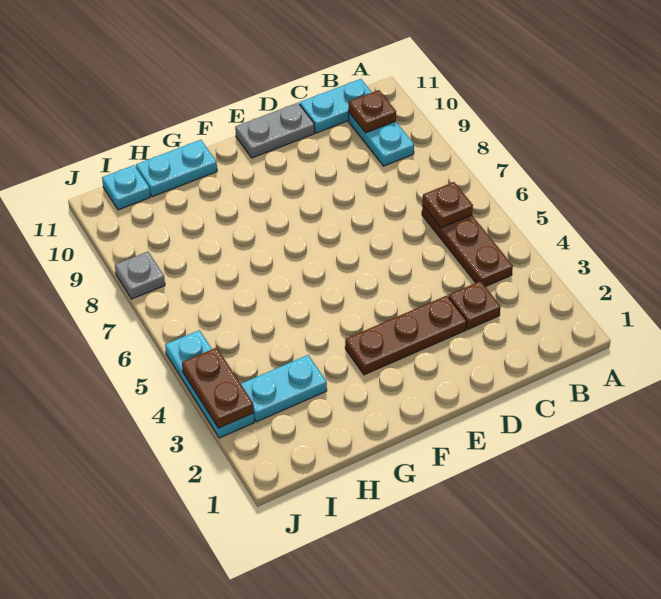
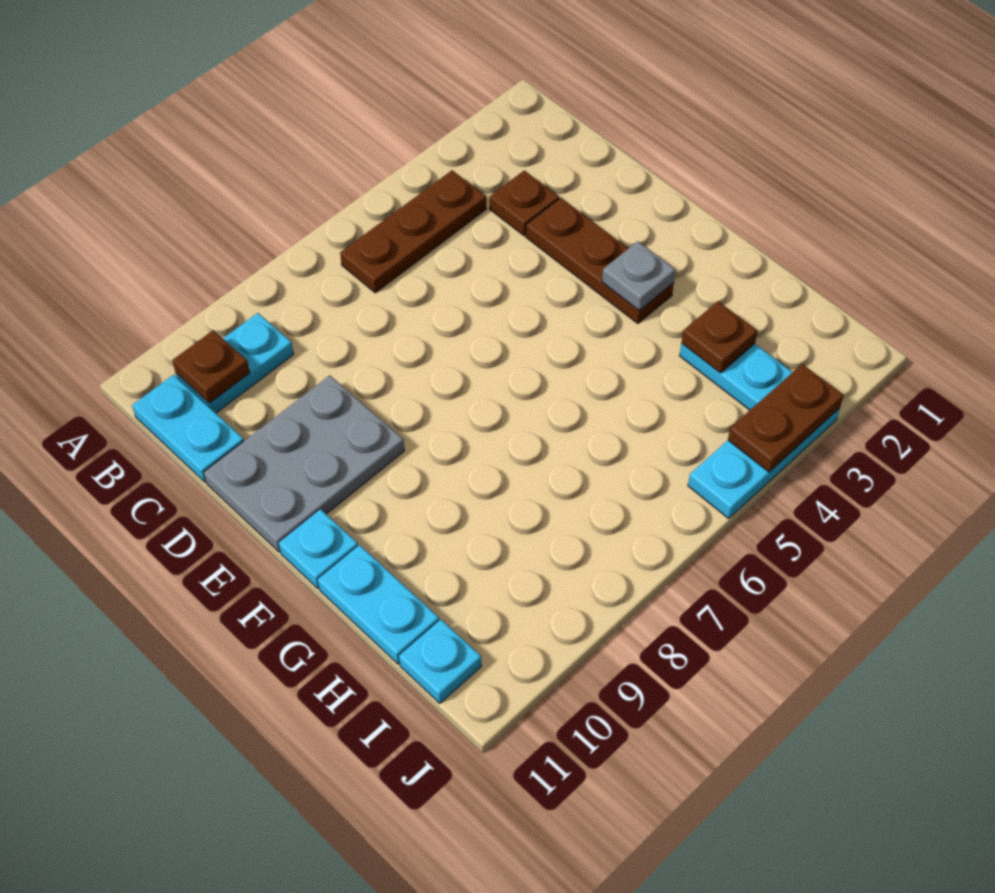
brown 1x1 plate [422,182,473,228] -> brown 1x1 plate moved to [682,301,757,373]
grey 1x2 plate [235,103,315,158] -> grey 2x3 plate [204,375,404,552]
none -> cyan 1x1 plate [279,509,358,588]
grey 1x1 plate [115,252,165,299] -> grey 1x1 plate moved to [602,241,675,311]

